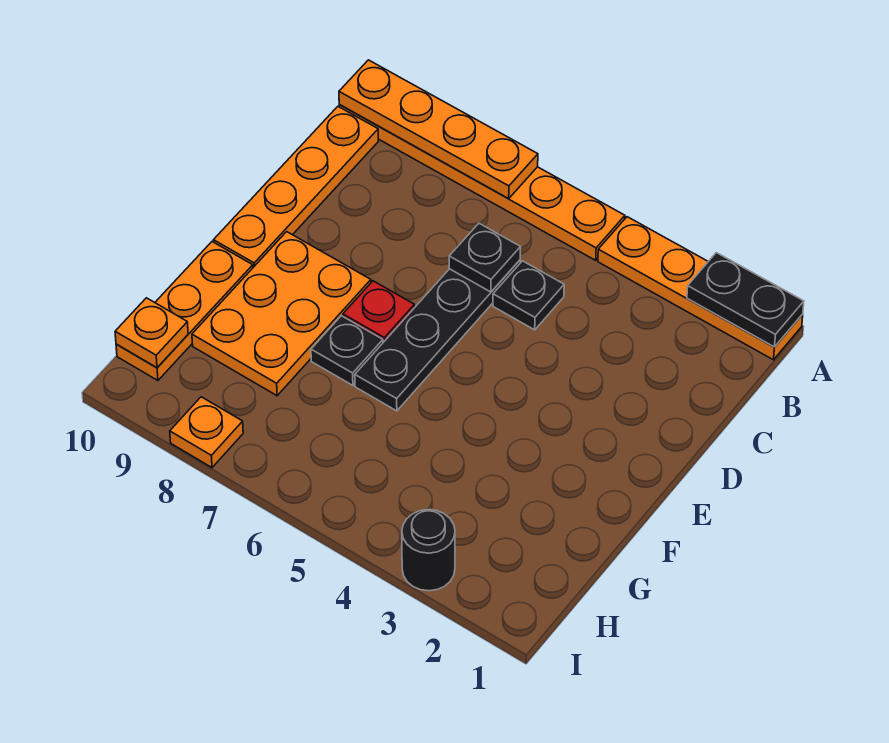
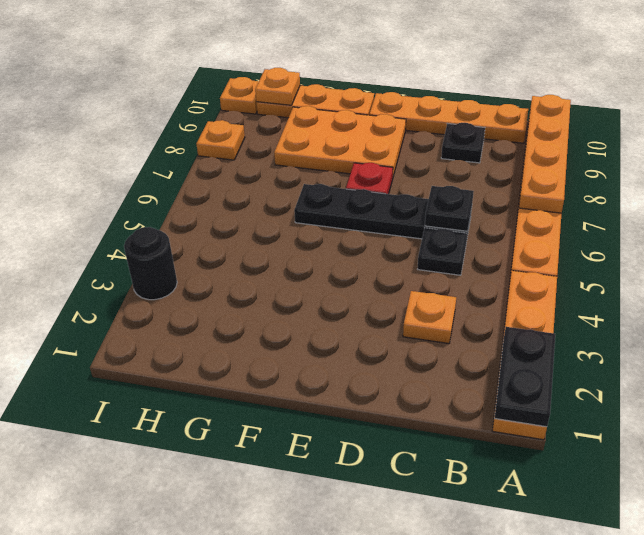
none -> orange 1x1 plate [403,291,456,344]
black 1x1 plate [311,316,383,385] -> black 1x1 plate moved to [441,123,485,163]
none -> orange 1x1 plate [220,77,259,114]

